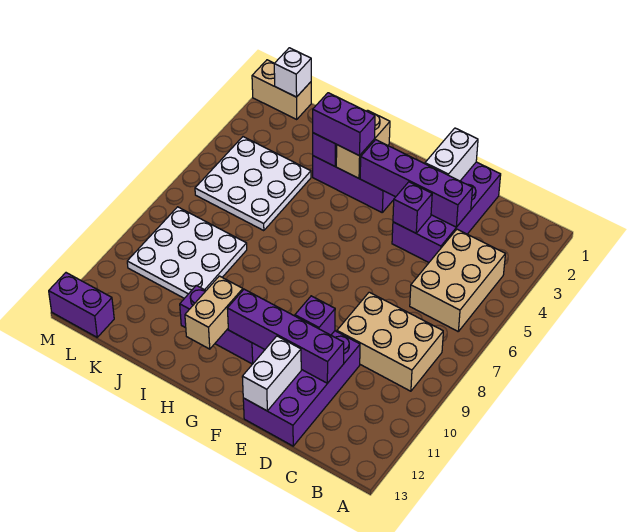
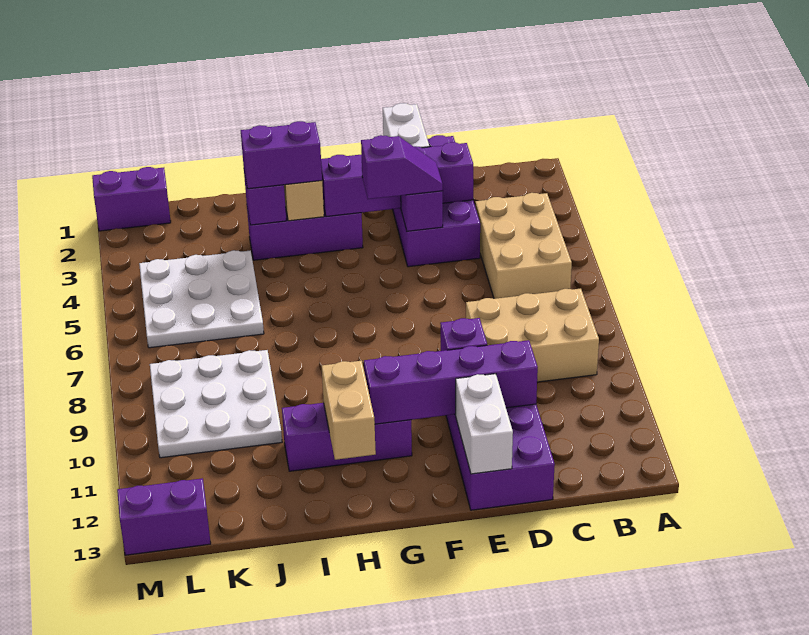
none -> purple 1x2 slope [361,135,443,199]
tan 1x2 brick [252,60,311,119] -> purple 1x2 brick [92,167,171,231]
white 1x1 brick [274,48,311,97] -> none

